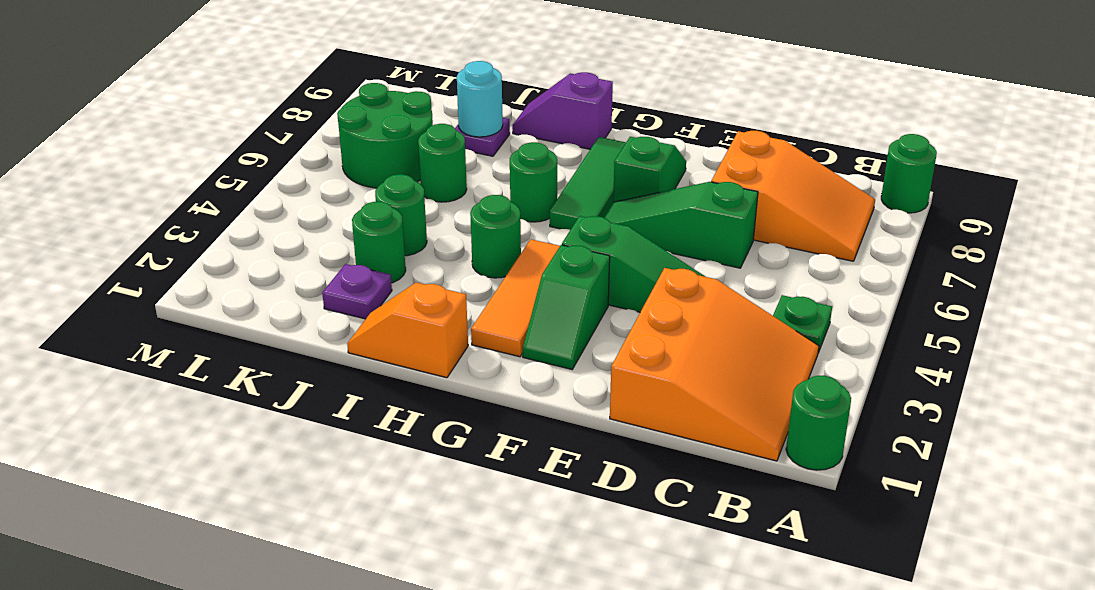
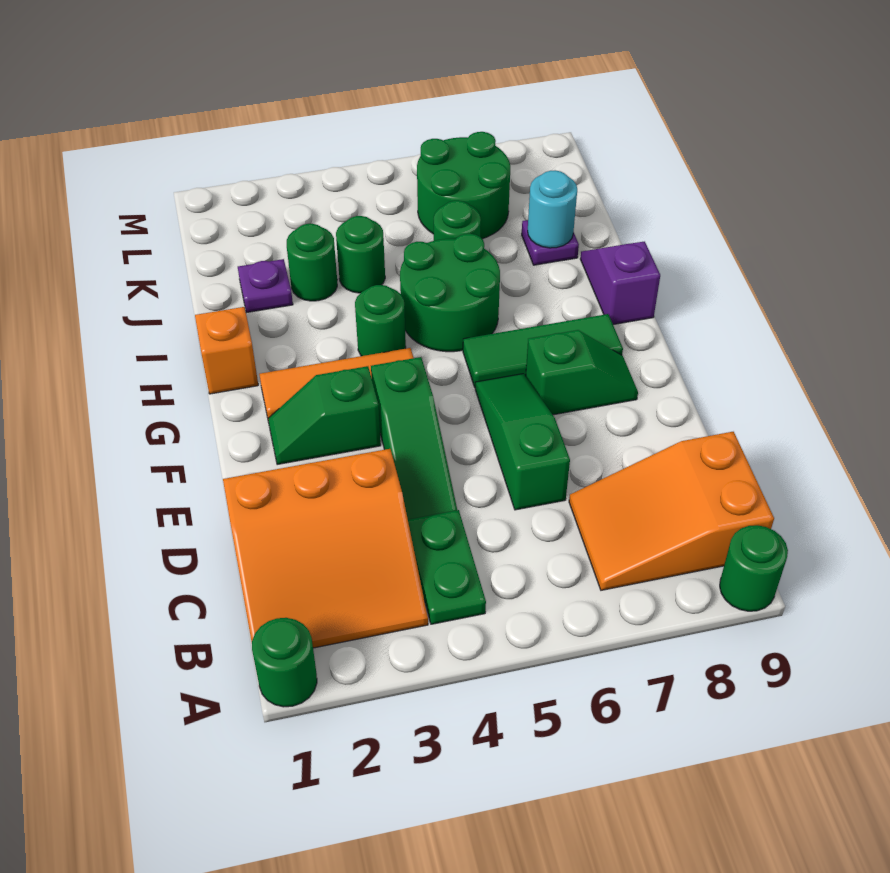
green 1x1 plate [773,295,832,353] -> green 1x2 plate [408,510,486,624]
orange 2x3 slope [711,131,875,261] -> orange 2x3 slope turned to [569,432,774,590]
green 1x1 round brick [510,142,557,222] -> green 2x2 round brick [400,234,500,352]

